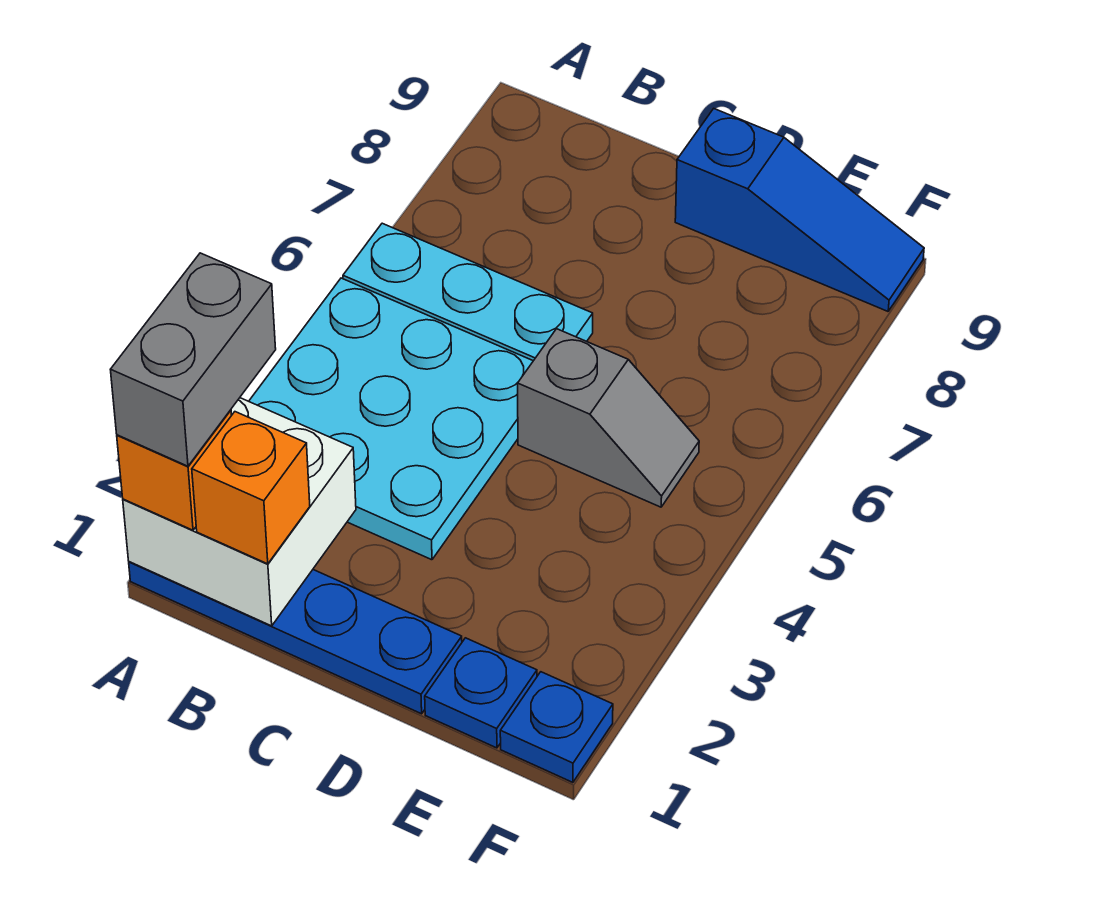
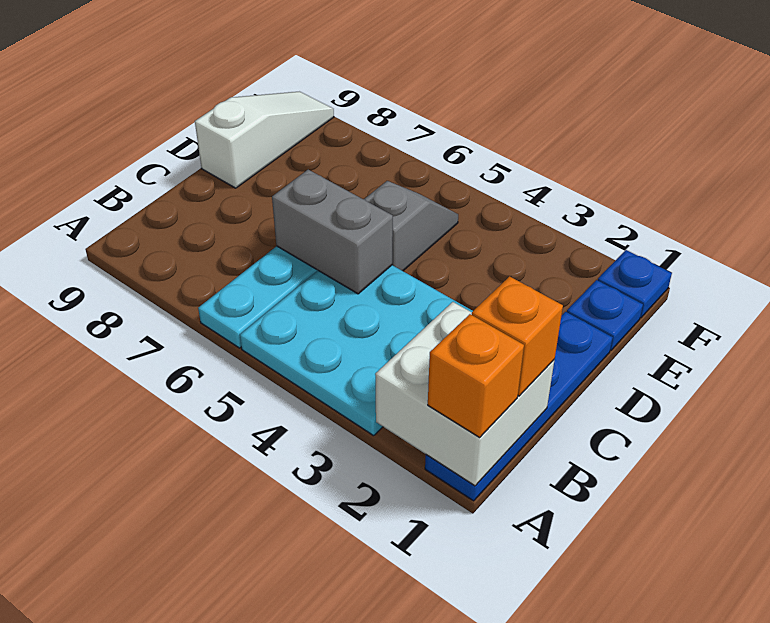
grey 1x2 brick [110,253,276,466] -> grey 1x2 brick moved to [272,170,393,294]
blue 1x3 slope [675,109,924,311] -> white 1x3 slope [195,92,334,188]

